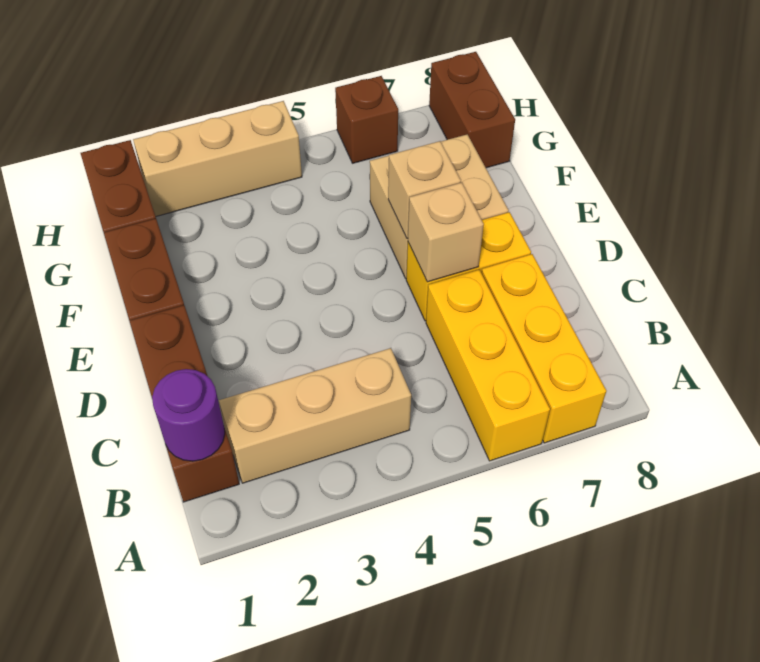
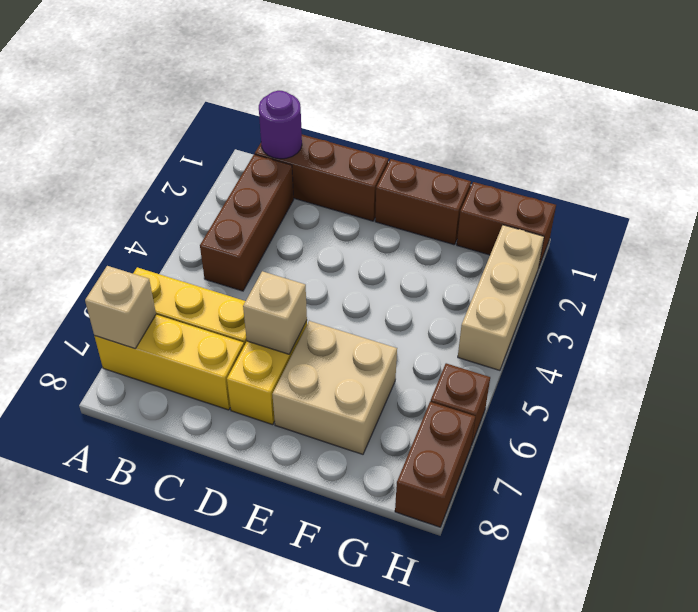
tan 1x3 brick [219,348,411,483] -> brown 1x3 brick [200,154,294,291]
tan 1x1 brick [388,141,461,239] -> tan 1x1 brick moved to [85,266,156,349]
brown 1x2 brick [429,52,515,168] -> brown 1x2 brick turned to [395,402,475,527]

